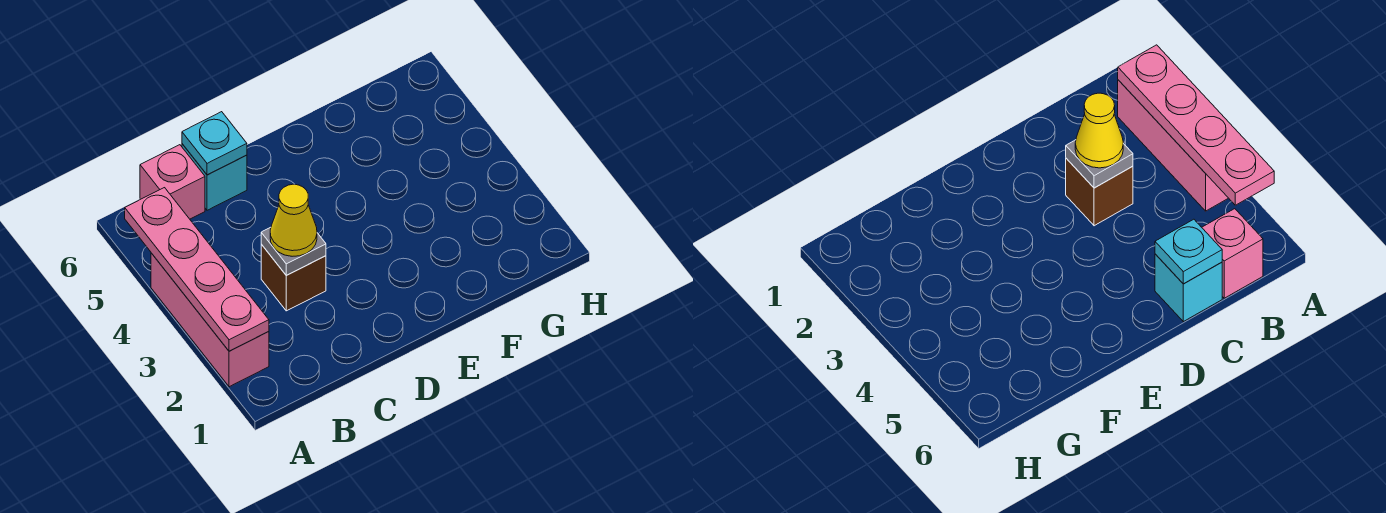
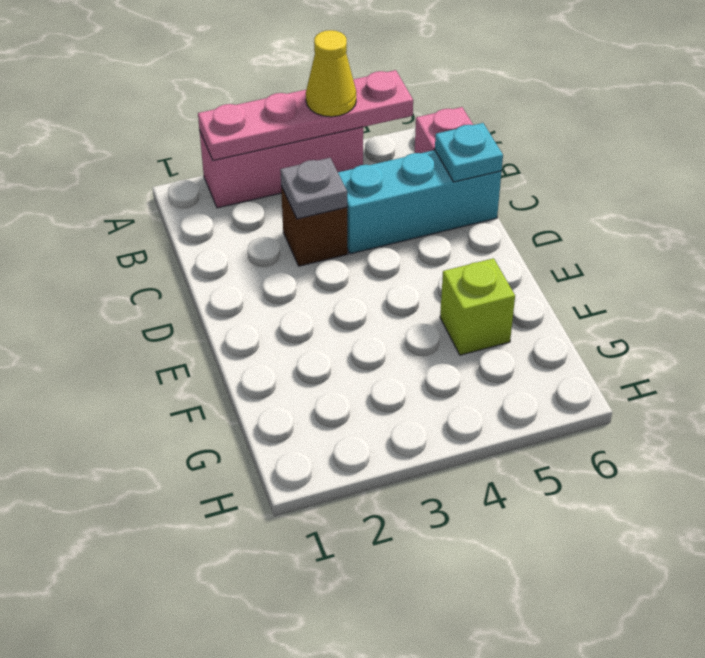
yellow 1x1 cone [270,184,317,256] -> yellow 1x1 cone moved to [306,30,356,117]
cyan 1x1 brick [182,144,247,210] -> cyan 1x3 brick [338,150,502,254]
none -> lime 1x1 brick [440,258,515,355]

